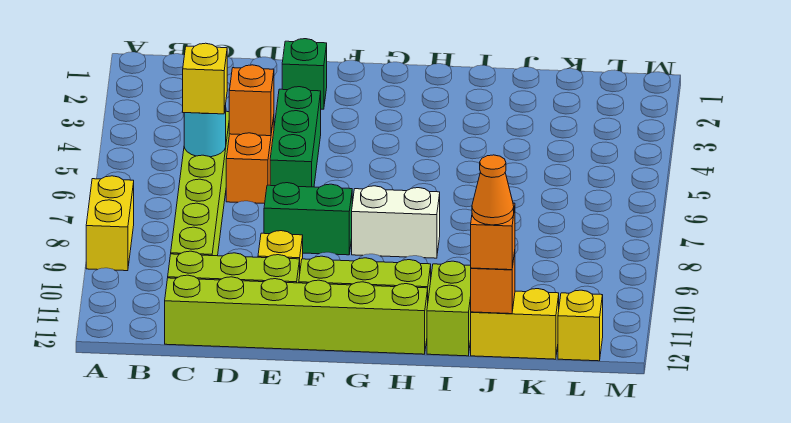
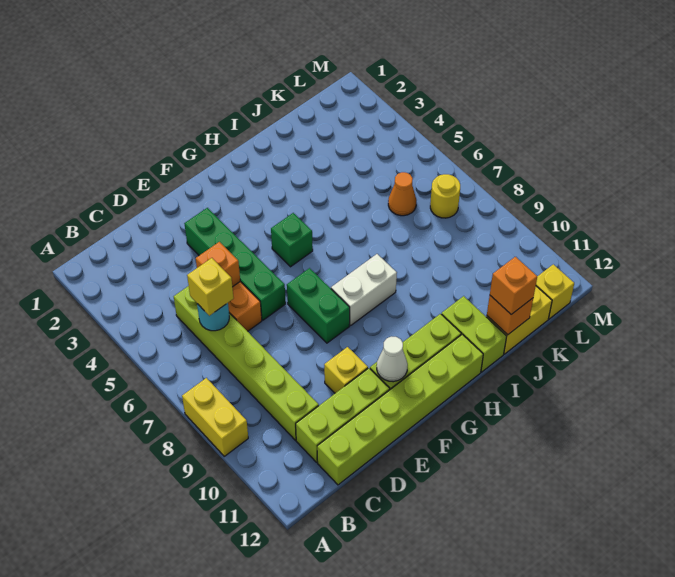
green 1x1 brick [282,39,327,109] -> green 1x1 brick moved to [271,213,313,267]
green 1x3 brick [270,87,321,187] -> green 1x4 brick [184,208,286,320]
green 1x2 brick [264,183,352,255] -> green 1x2 brick turned to [287,268,350,343]
none -> white 1x1 cone [377,337,408,382]
orange 1x1 cone [472,155,514,225] -> orange 1x1 cone moved to [388,172,417,216]
none -> yellow 1x1 round brick [430,174,460,218]

